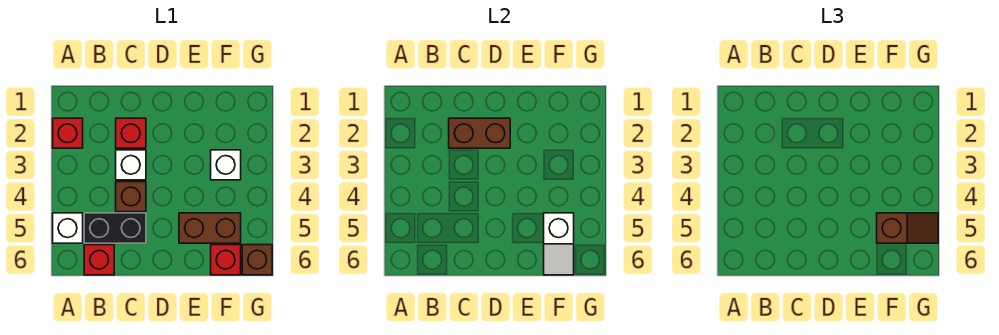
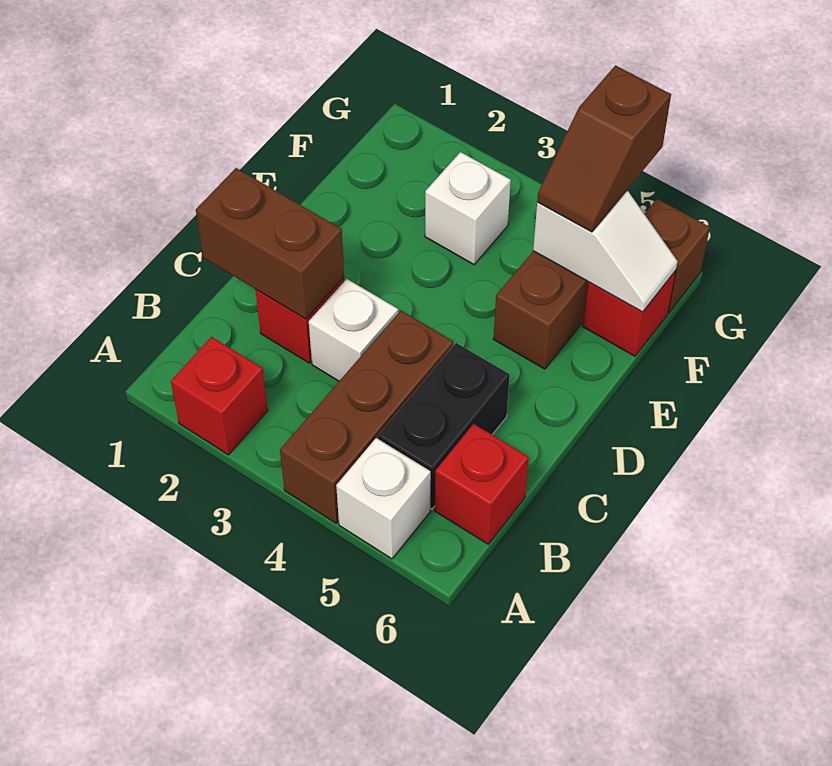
brown 1x2 brick [449,118,510,148] -> brown 1x2 brick turned to [196,168,344,319]
brown 1x1 brick [116,182,146,212] -> brown 1x3 brick [280,311,453,523]
brown 1x2 slope [877,213,938,243] -> brown 1x2 slope turned to [537,66,671,232]

